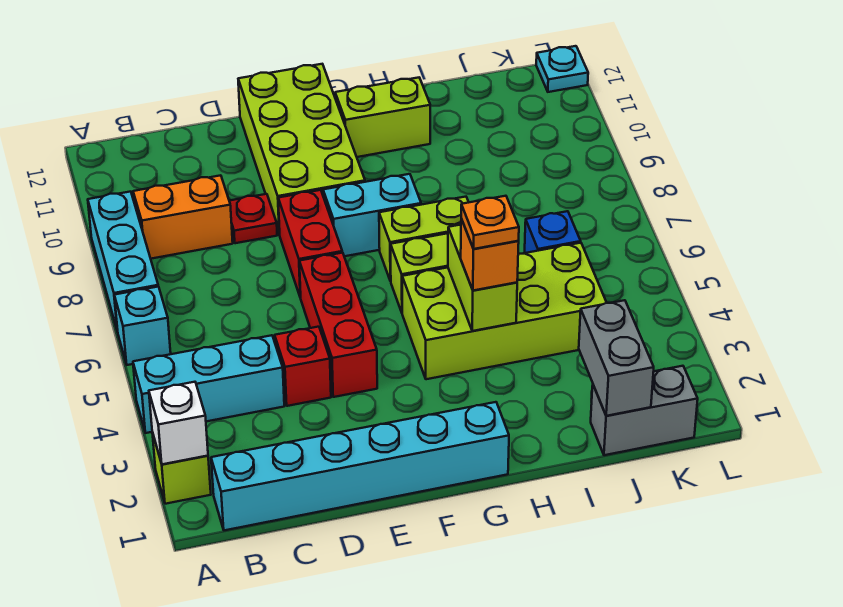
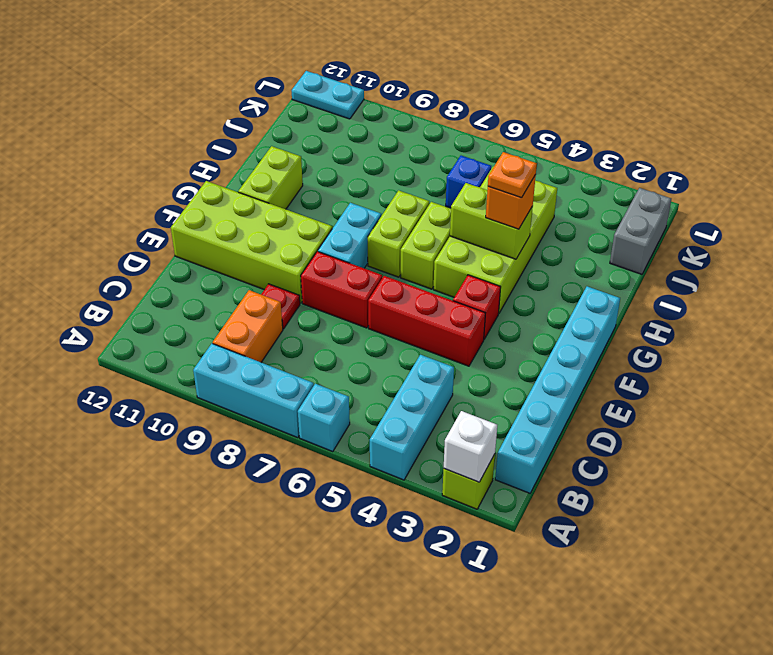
red 1x1 brick [275,327,331,406] -> red 1x1 brick moved to [453,275,501,339]
grey 1x2 brick [579,300,654,416] -> none
cyan 1x1 plate [536,46,588,92] -> cyan 1x2 plate [292,71,364,119]

